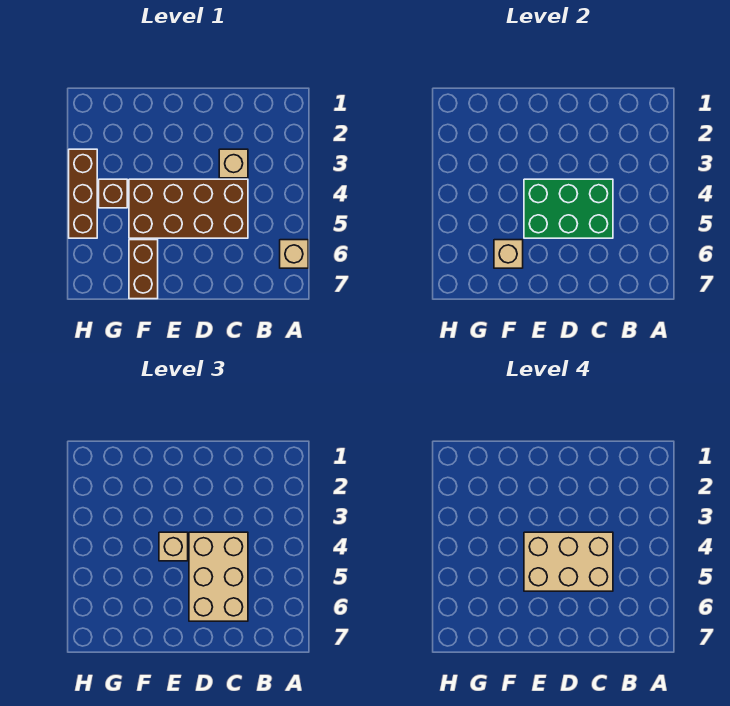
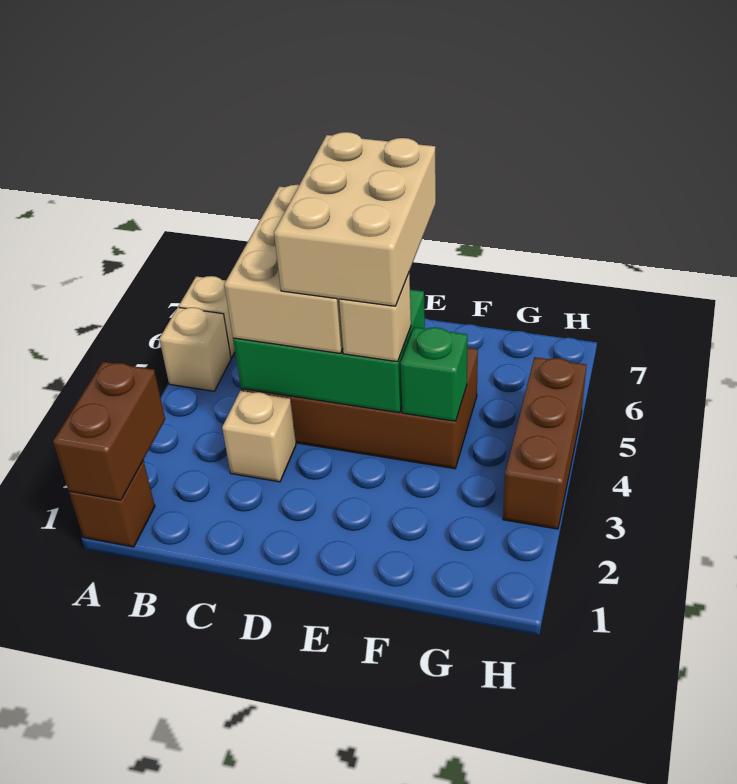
tan 2x3 brick [524,532,613,591] -> tan 2x3 brick turned to [274,132,436,306]
none -> green 1x1 brick [401,327,467,421]
brown 1x2 brick [129,240,158,299] -> brown 1x2 brick moved to [53,362,165,500]
tan 1x1 brick [494,240,523,268] -> tan 1x1 brick moved to [159,307,231,391]
brown 1x1 brick [99,179,127,208] -> brown 1x1 brick moved to [69,460,155,547]

